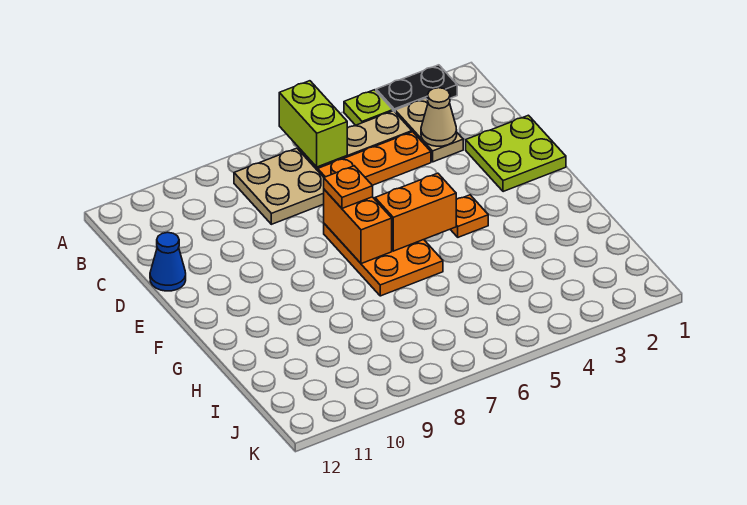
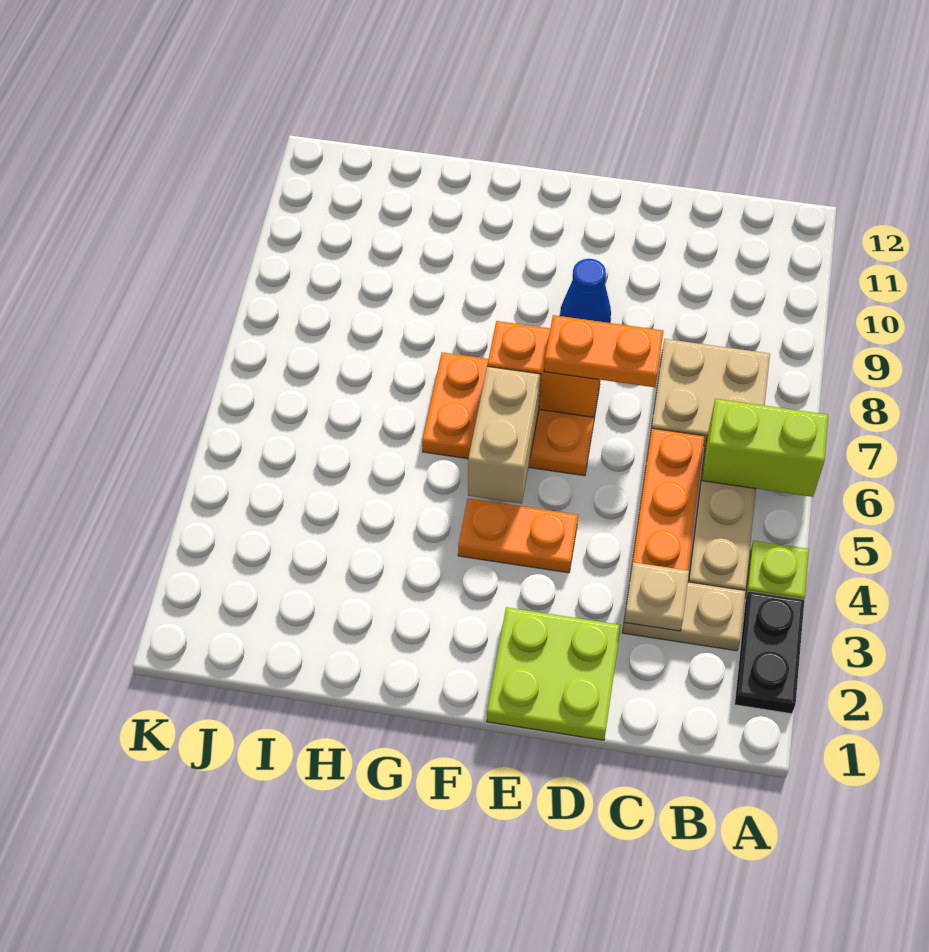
tan 1x1 cone [421,88,457,146] -> tan 1x1 plate [624,562,689,631]
blue 1x1 cone [150,232,186,291] -> blue 1x1 cone moved to [560,259,611,323]
orange 1x1 plate [324,166,373,208] -> orange 1x2 plate [544,315,663,387]
orange 1x1 plate [450,195,488,237] -> orange 1x2 plate [458,498,578,573]
orange 1x2 brick [375,173,456,251] -> tan 1x2 brick [468,366,541,504]

